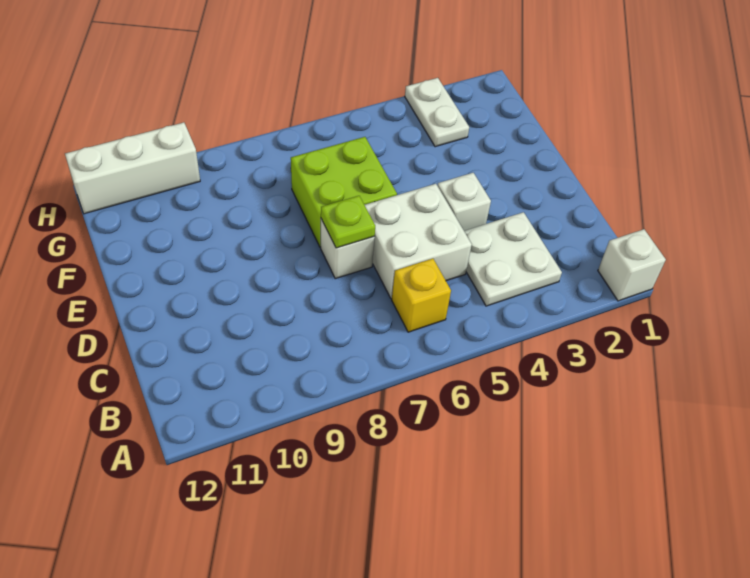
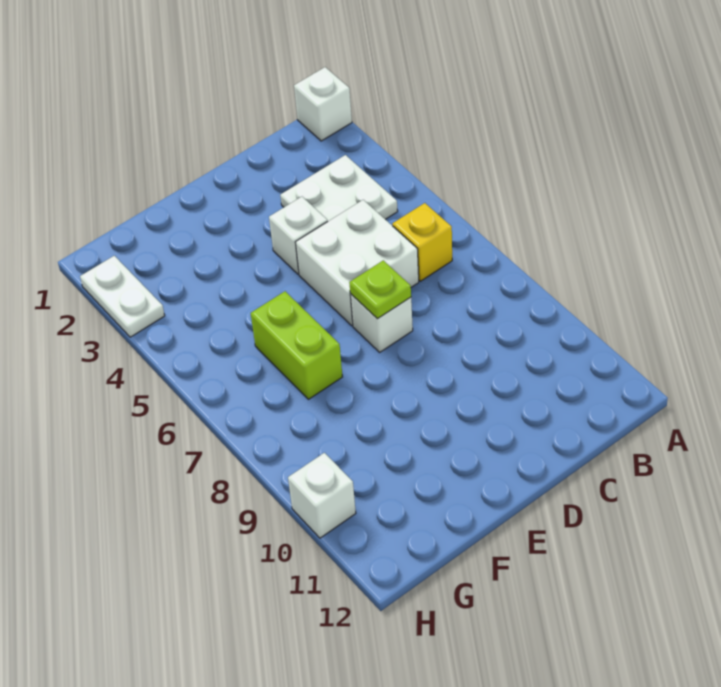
lime 2x2 brick [291,137,397,247] -> lime 1x2 brick [251,291,343,399]
white 1x2 plate [405,78,469,147] -> white 1x2 plate turned to [80,256,165,337]
white 1x3 brick [65,122,200,214] -> white 1x1 brick [288,453,356,538]

